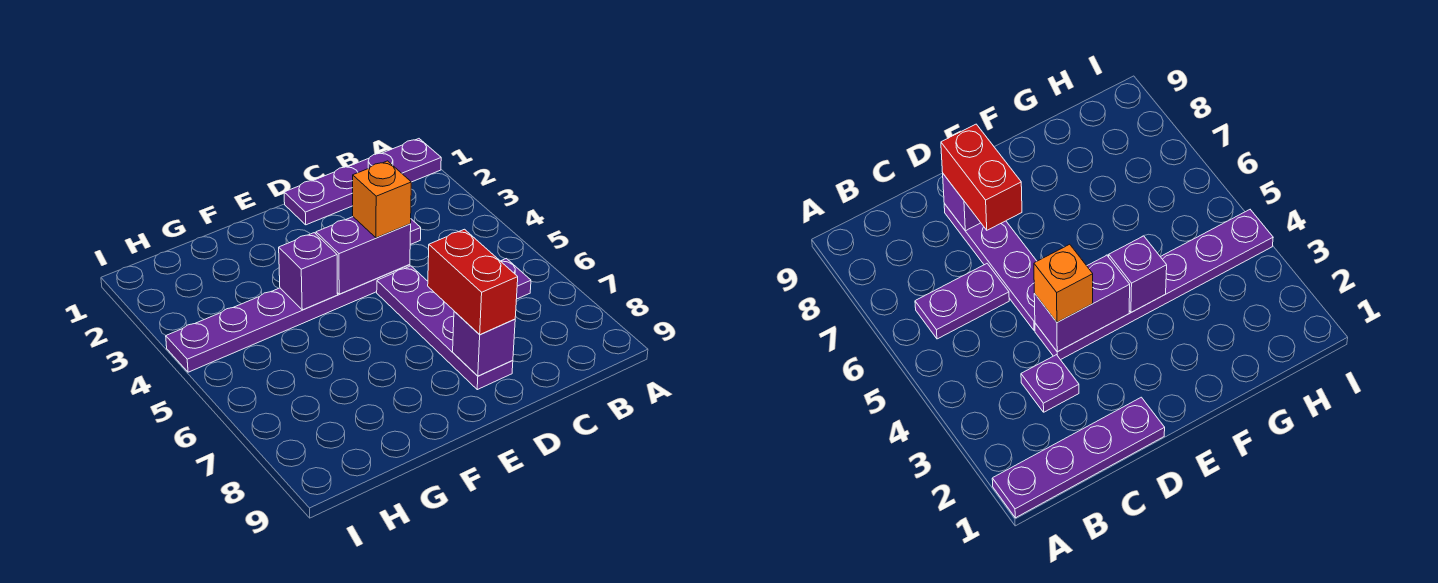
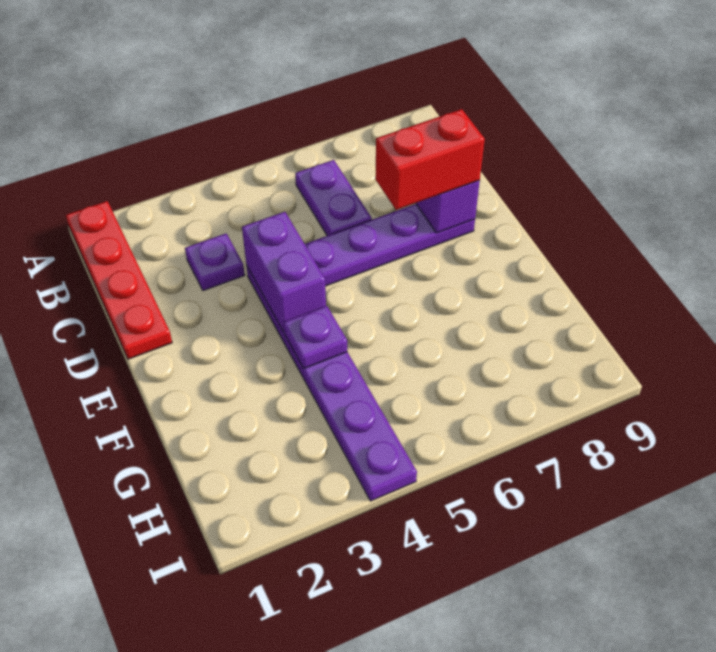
purple 1x4 plate [284,139,441,225] -> red 1x4 plate [66,201,172,359]
orange 1x1 brick [353,161,411,238] -> none
purple 1x1 brick [279,233,338,310] -> purple 1x1 plate [283,306,347,368]

